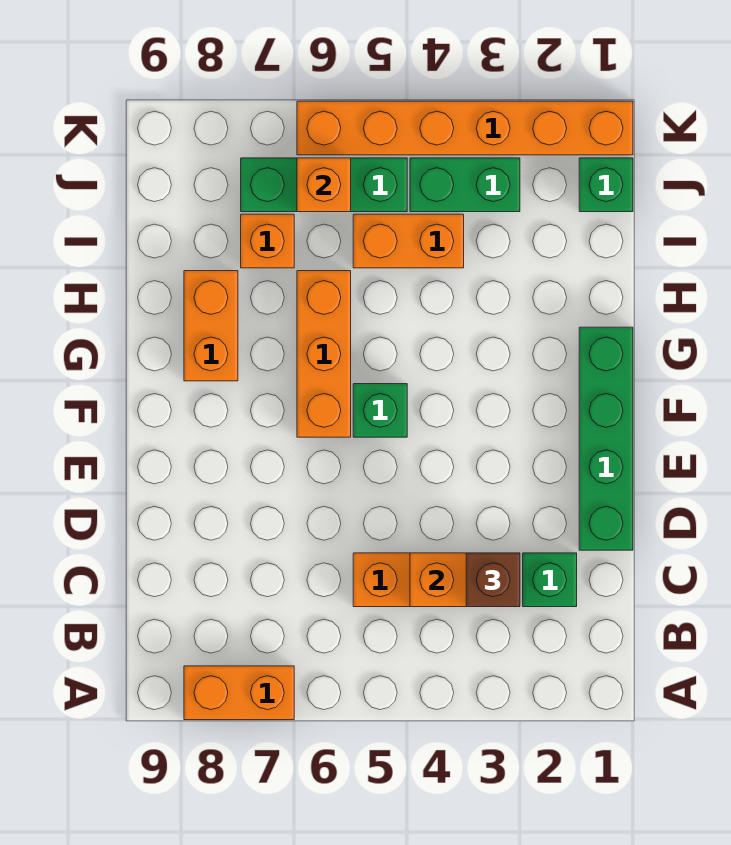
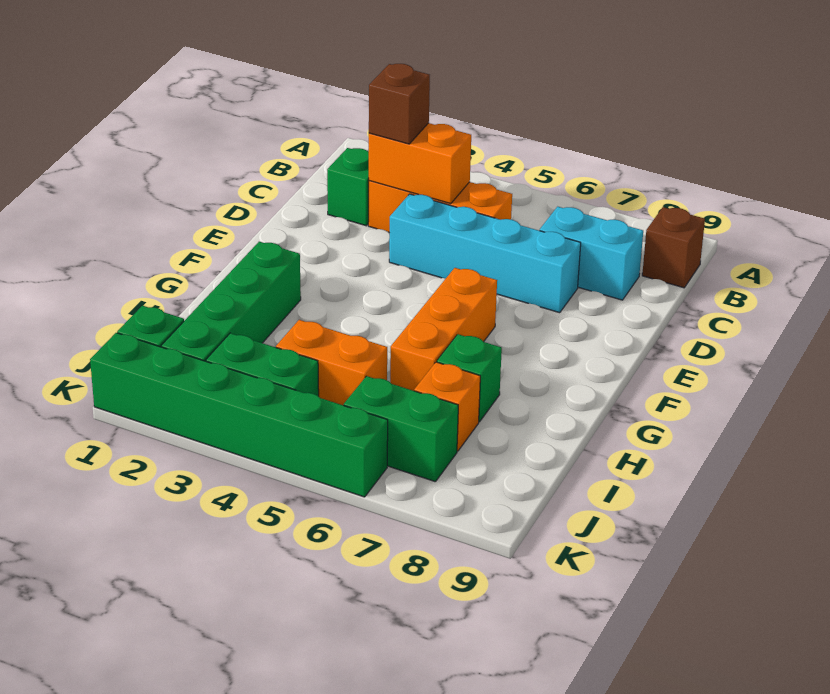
orange 1x2 brick [184,666,294,720] -> none
none -> brown 1x1 brick [642,207,705,288]
none -> cyan 1x2 brick [540,207,643,300]
green 1x4 brick [579,327,633,550] -> green 1x4 brick moved to [161,242,301,361]
none -> cyan 1x4 brick [389,194,581,313]
green 1x1 brick [353,384,407,437] -> green 1x1 brick moved to [437,334,502,422]
orange 1x2 brick [184,271,238,381] -> none
green 1x3 brick [241,158,407,212] -> green 1x2 brick [344,376,458,482]
orange 1x1 brick [297,158,351,212] -> none
orange 1x6 brick [297,101,633,155] -> green 1x6 brick [90,333,388,497]

